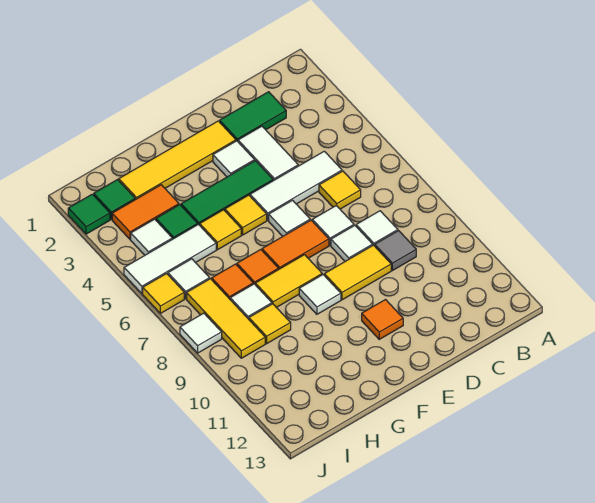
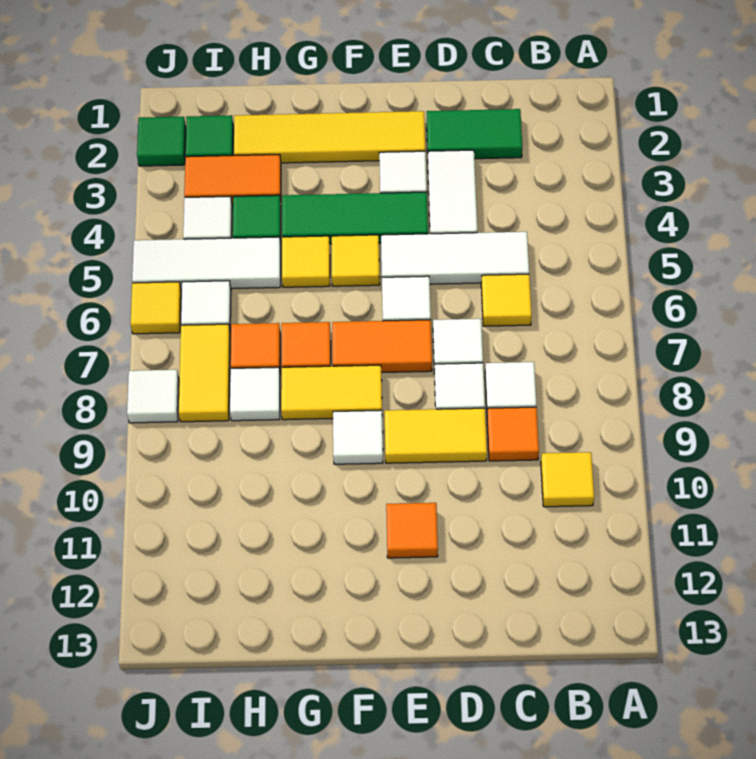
grey 1x1 tile [375,231,416,271] -> orange 1x1 tile [487,407,539,461]
yellow 1x1 tile [249,304,291,344] -> yellow 1x1 tile moved to [541,452,594,507]
yellow 1x3 tile [187,279,265,358] -> yellow 1x2 tile [178,324,230,422]

